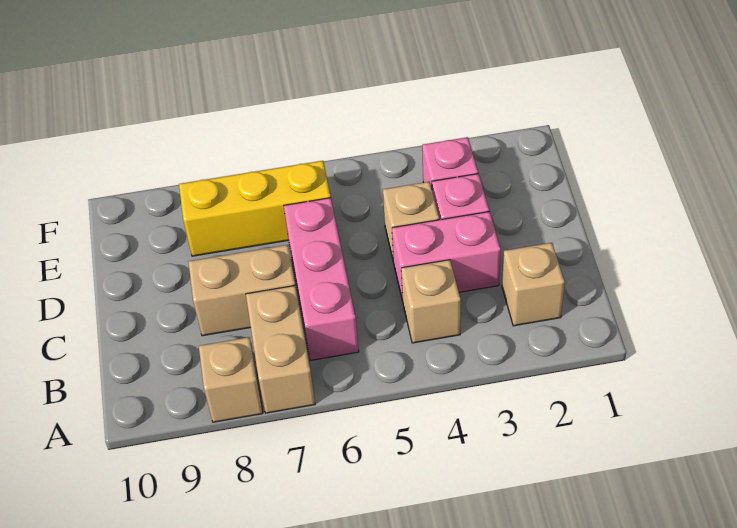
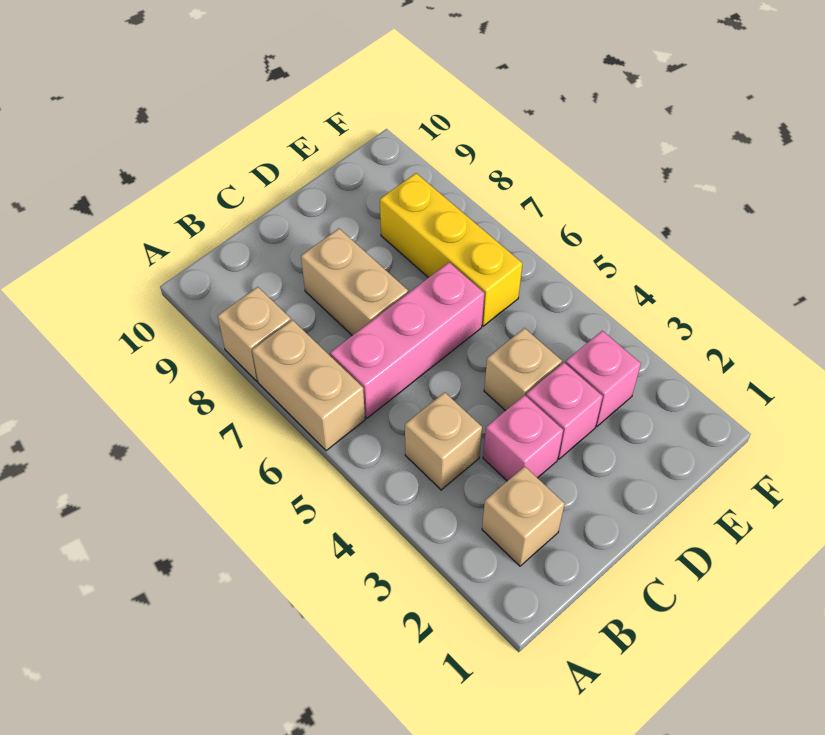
tan 1x2 brick [246,286,315,413] -> tan 1x2 brick turned to [252,320,365,451]
pink 1x2 brick [392,212,501,301] -> pink 1x1 brick [483,395,563,481]

